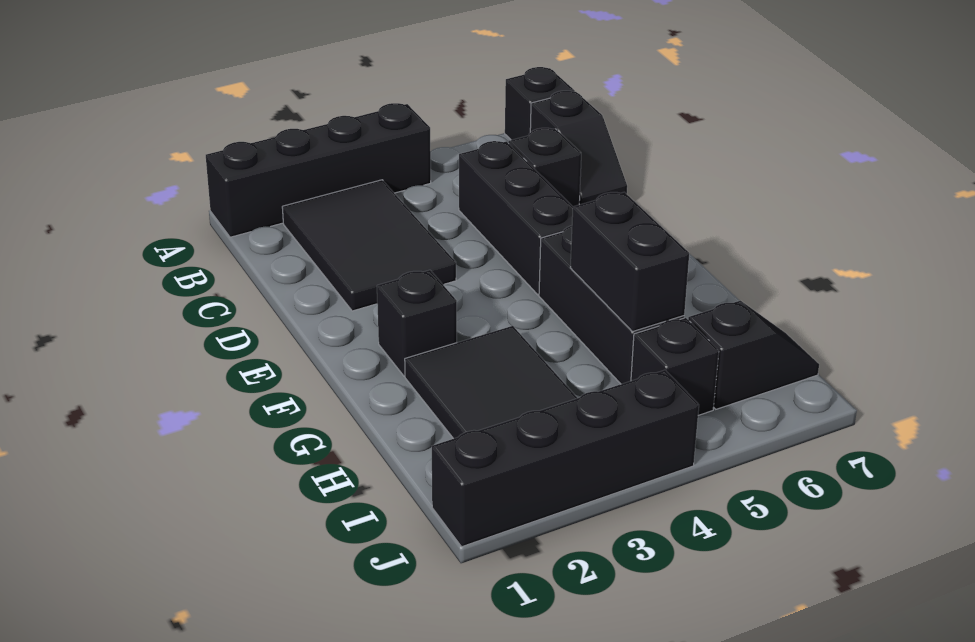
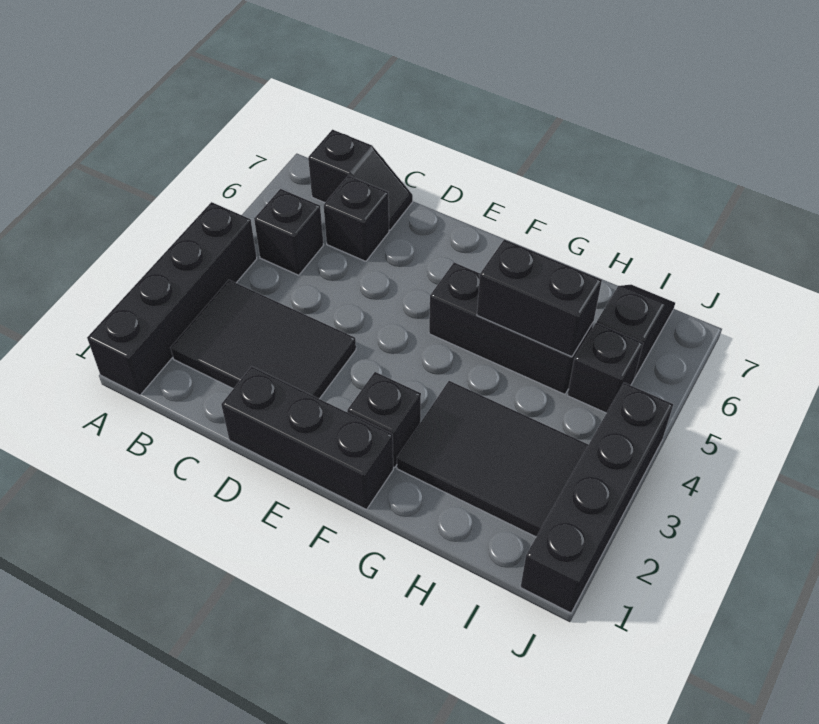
black 1x1 brick [505,67,575,140] -> black 1x1 brick moved to [254,189,324,275]
black 1x3 brick [459,141,573,295] -> black 1x3 brick moved to [221,366,393,510]

